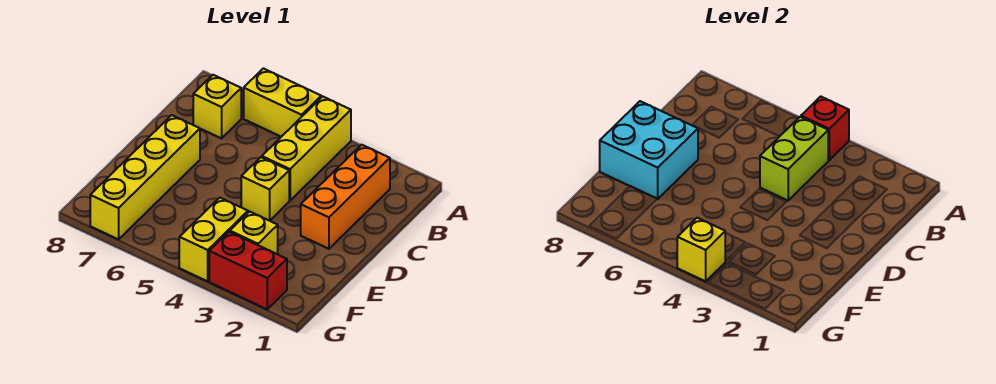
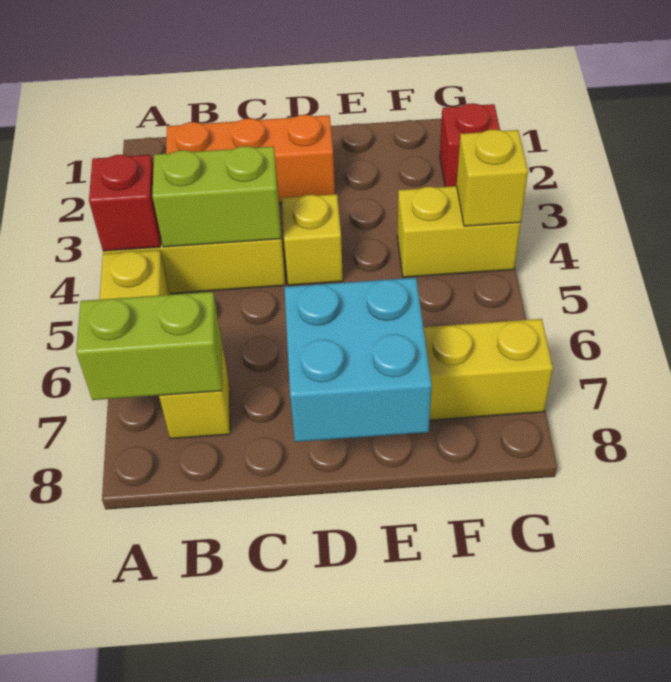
none -> lime 1x2 brick [76,292,222,400]
yellow 1x1 brick [230,211,278,254] -> none
red 1x2 brick [209,232,287,309] -> red 1x1 brick [440,103,500,187]

